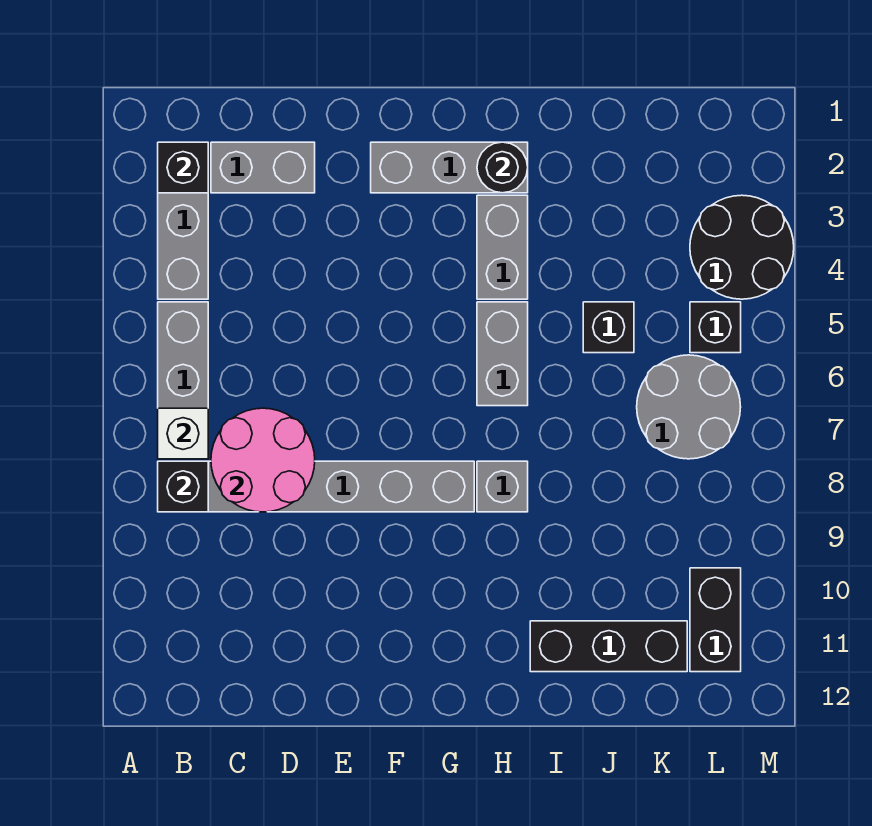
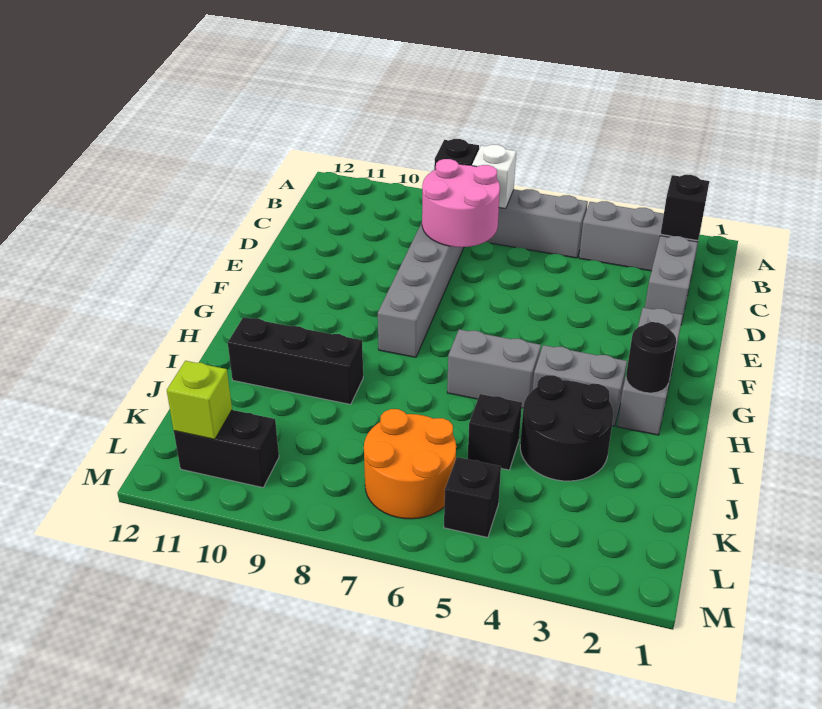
grey 1x1 brick [477,461,528,512] -> none
black 1x3 brick [530,621,687,672] -> black 1x3 brick turned to [228,317,363,404]
grey 2x2 round brick [637,355,741,459] -> orange 2x2 round brick [364,409,456,519]
black 2x2 round brick [690,195,794,299] -> black 2x2 round brick moved to [520,375,614,481]
none -> lime 1x1 brick [167,361,232,439]

